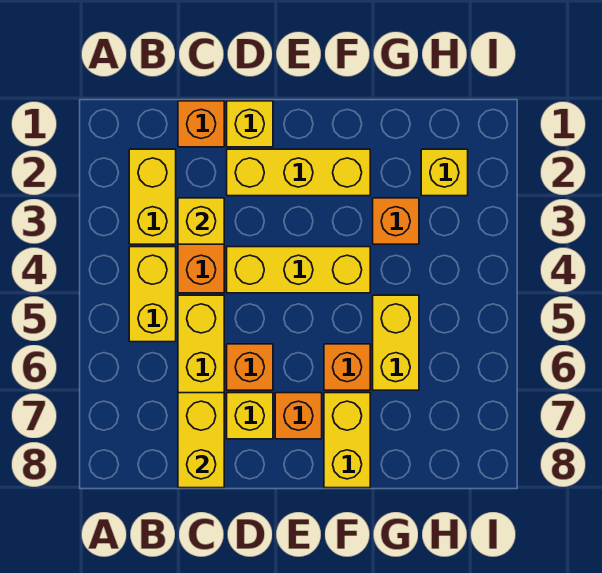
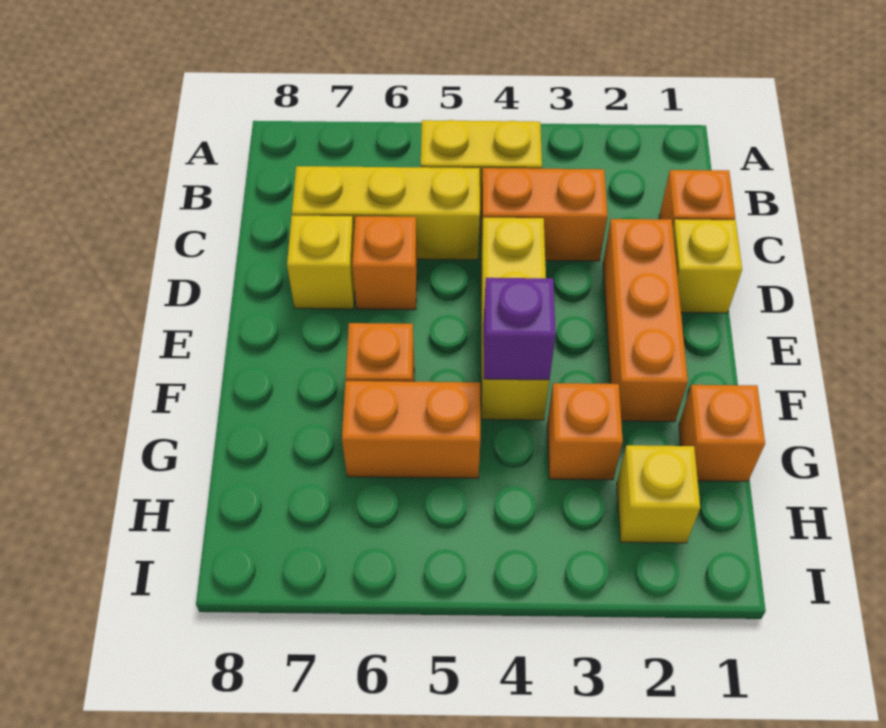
yellow 1x2 brick [129,149,176,244] -> none
yellow 1x1 brick [178,198,224,244] -> none
yellow 1x2 brick [178,393,224,488] -> none
yellow 1x3 brick [227,149,370,196] -> orange 1x3 brick [603,219,688,422]
orange 1x1 brick [275,393,322,439] -> orange 1x1 brick moved to [679,385,765,481]
none -> purple 1x1 brick [483,278,556,380]
yellow 1x2 brick [324,393,370,488] -> none
yellow 1x2 brick [373,295,419,390] -> orange 1x2 brick [342,381,480,478]

